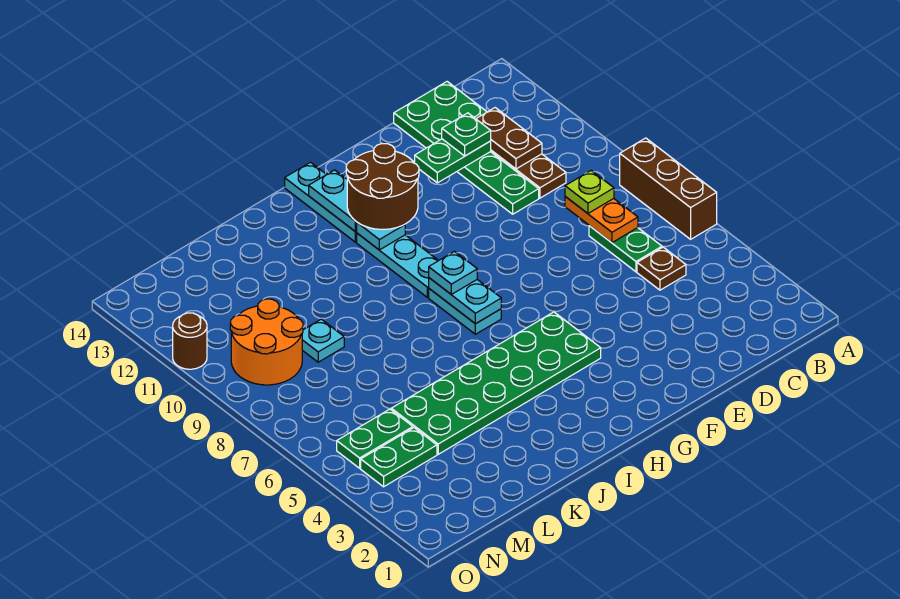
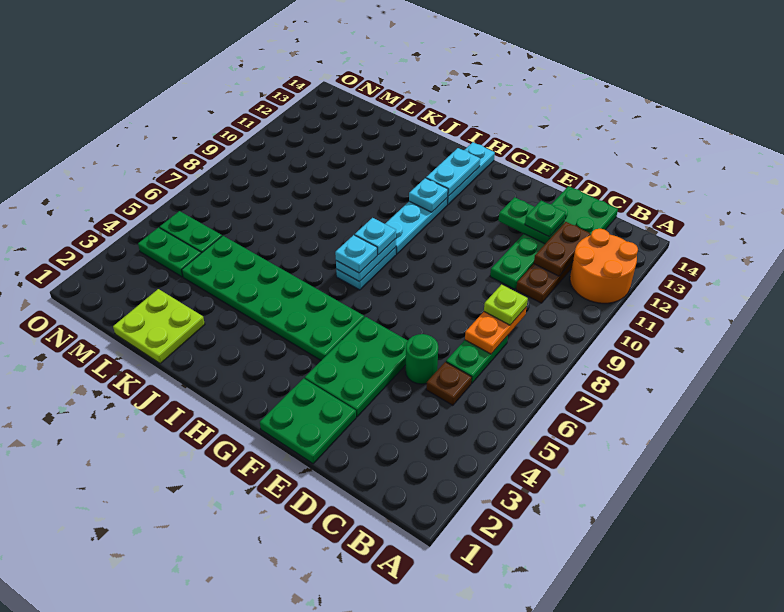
brown 1x3 brick [620,138,717,239] -> none
none -> green 1x1 round brick [406,334,438,384]
none -> green 2x2 plate [260,378,356,464]
none -> green 2x3 plate [305,317,408,417]
brown 2x2 round brick [346,144,419,229] -> none
none -> lime 2x2 plate [113,289,205,364]
cyan 1x1 plate [302,319,344,362] -> cyan 1x1 plate moved to [335,235,377,273]
orange 2x2 round brick [230,299,303,385] -> orange 2x2 round brick moved to [570,229,638,303]
brown 1x1 round brick [173,313,207,369] -> none

